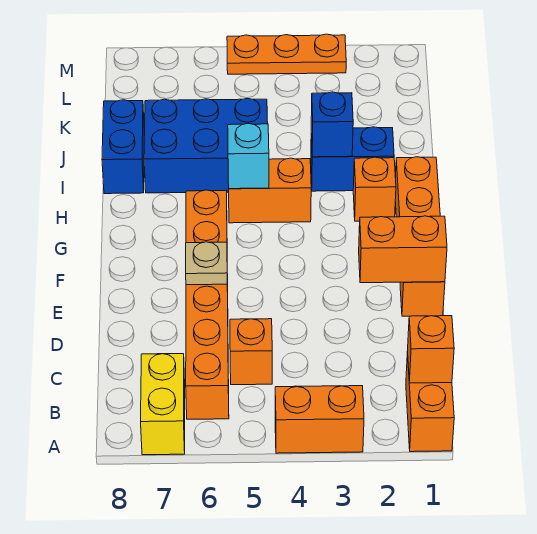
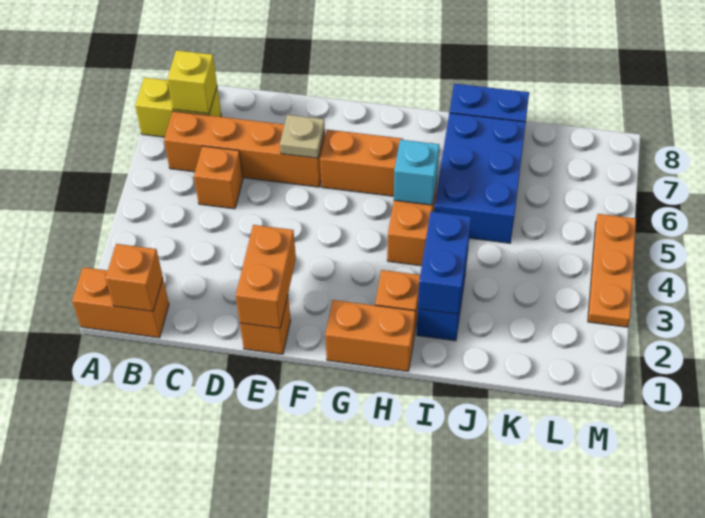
orange 1x2 brick [275,386,364,453] -> none
none -> yellow 1x1 brick [167,50,217,114]
blue 1x1 brick [311,92,353,157] -> blue 1x2 brick [418,211,471,314]

